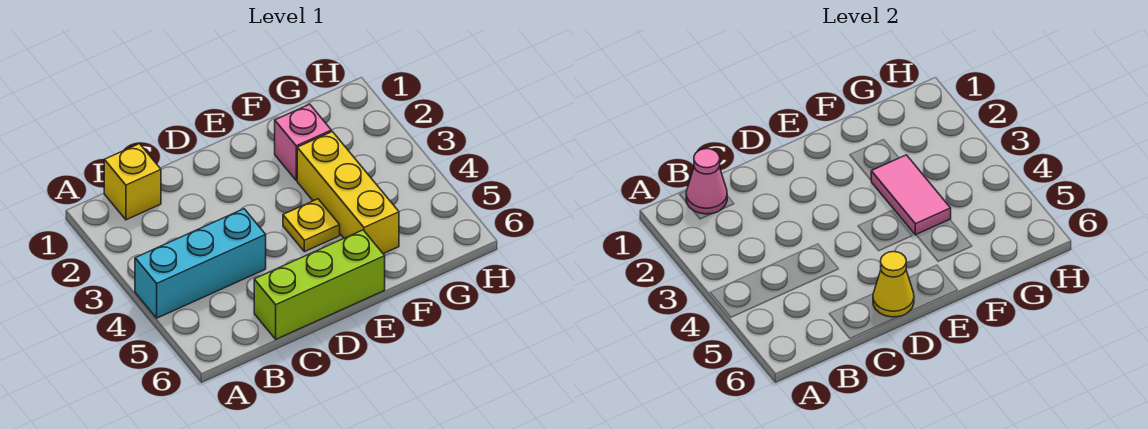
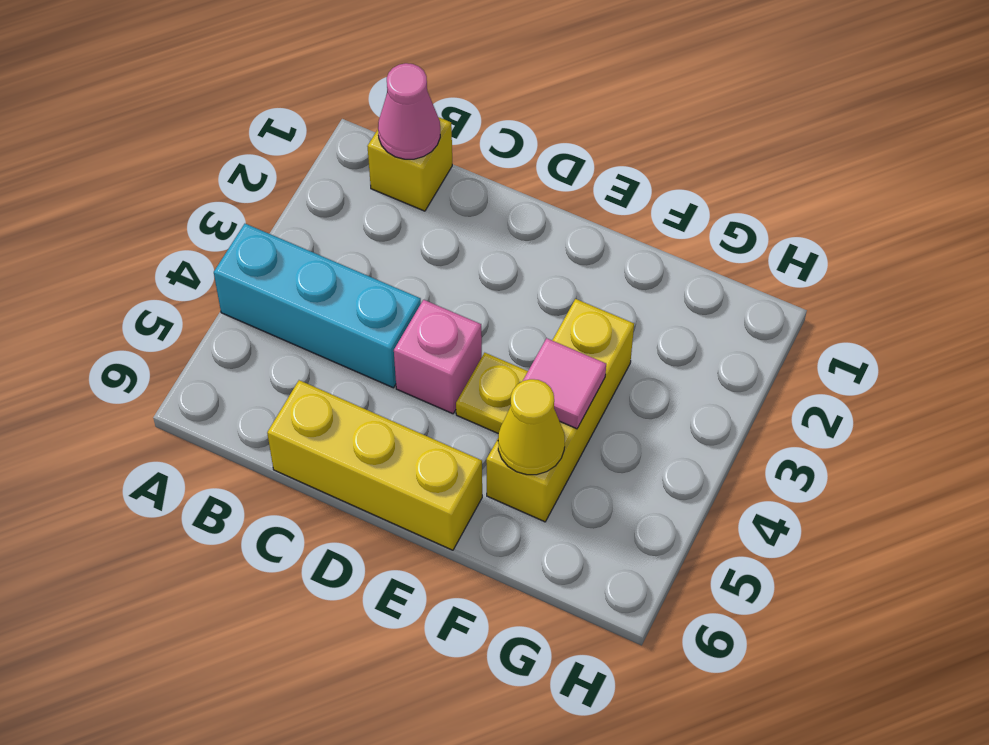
lime 1x3 brick [254,230,385,339] -> yellow 1x3 brick [267,380,482,550]
yellow 1x1 cone [873,252,914,317] -> yellow 1x1 cone moved to [498,379,565,475]
pink 1x1 brick [275,104,331,180] -> pink 1x1 brick moved to [394,300,482,414]
pink 1x2 tile [871,155,951,235] -> pink 1x1 tile [523,338,606,429]

